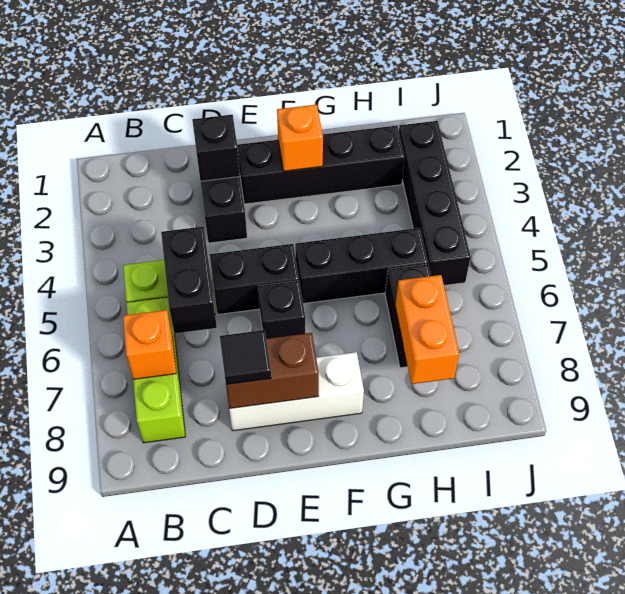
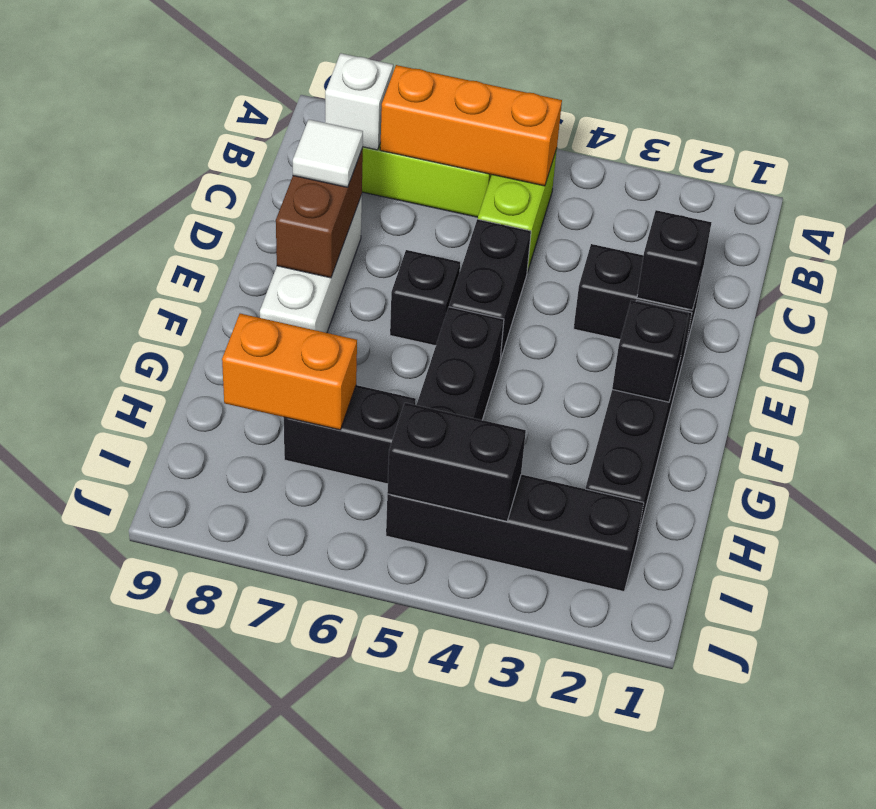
orange 1x1 brick [123,310,176,379] -> orange 1x3 brick [380,65,562,186]
none -> white 1x1 brick [325,53,393,150]
black 1x2 brick [161,227,217,333] -> black 1x2 brick moved to [387,403,526,521]
black 1x1 tile [220,330,271,385] -> white 1x1 tile [293,119,363,187]
orange 1x1 brick [277,105,323,171] -> black 1x1 brick [612,300,688,402]

